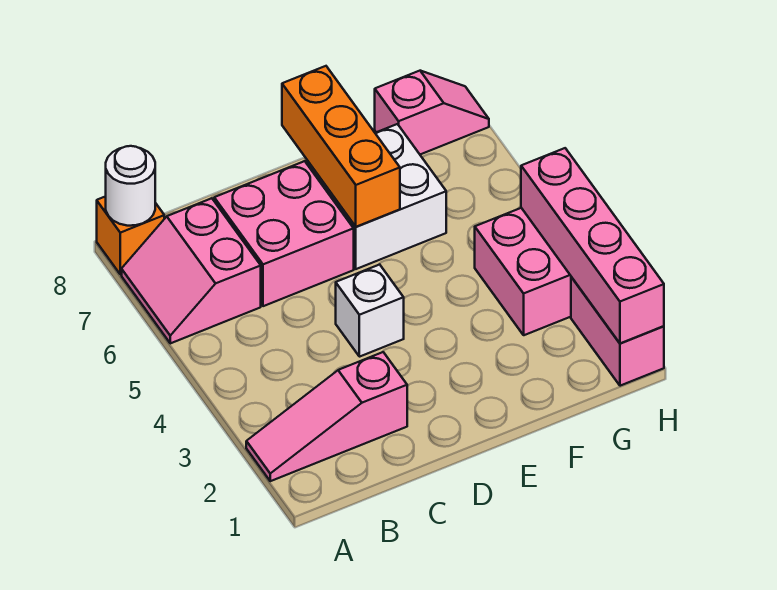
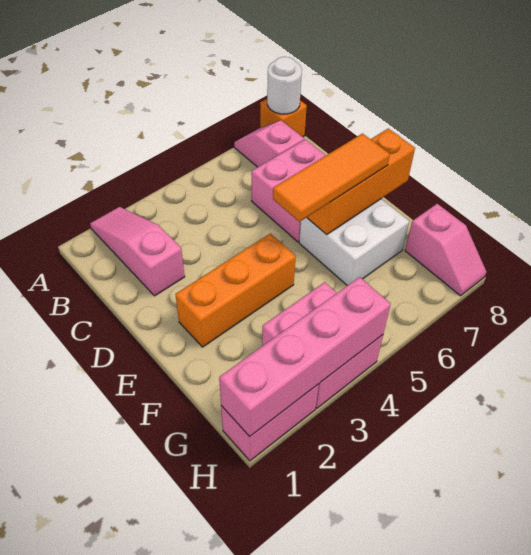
pink 2x2 slope [122,198,261,343] -> pink 1x2 slope [234,120,304,167]
white 1x1 brick [336,265,404,357] -> none
none -> orange 1x3 brick [175,233,296,347]
none -> orange 1x3 tile [273,134,390,222]

